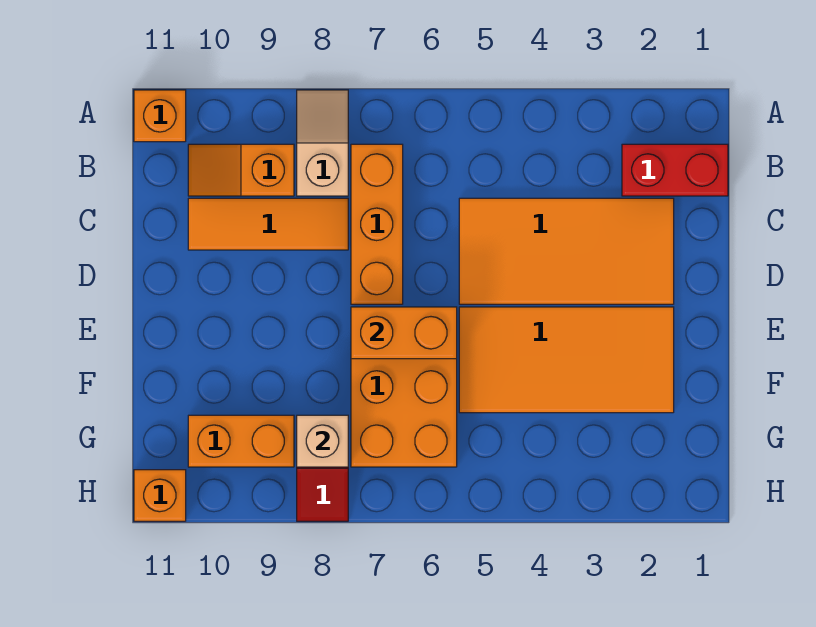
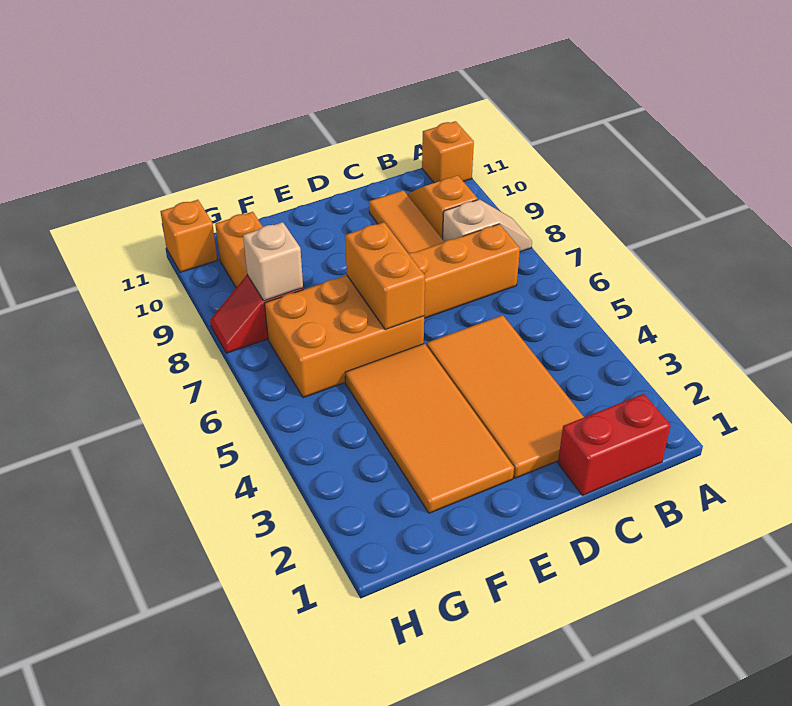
red 1x2 brick [622,144,728,196] -> red 1x2 brick turned to [558,394,671,496]

